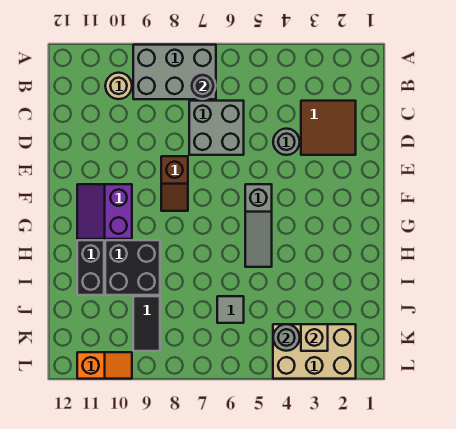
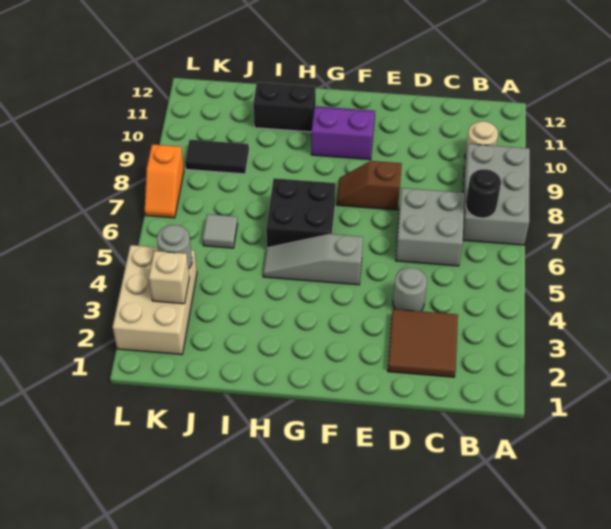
black 2x2 brick [105,240,160,295] -> black 2x2 brick moved to [266,178,336,248]
orange 1x2 slope [77,352,132,379] -> orange 1x2 slope moved to [145,144,184,218]

